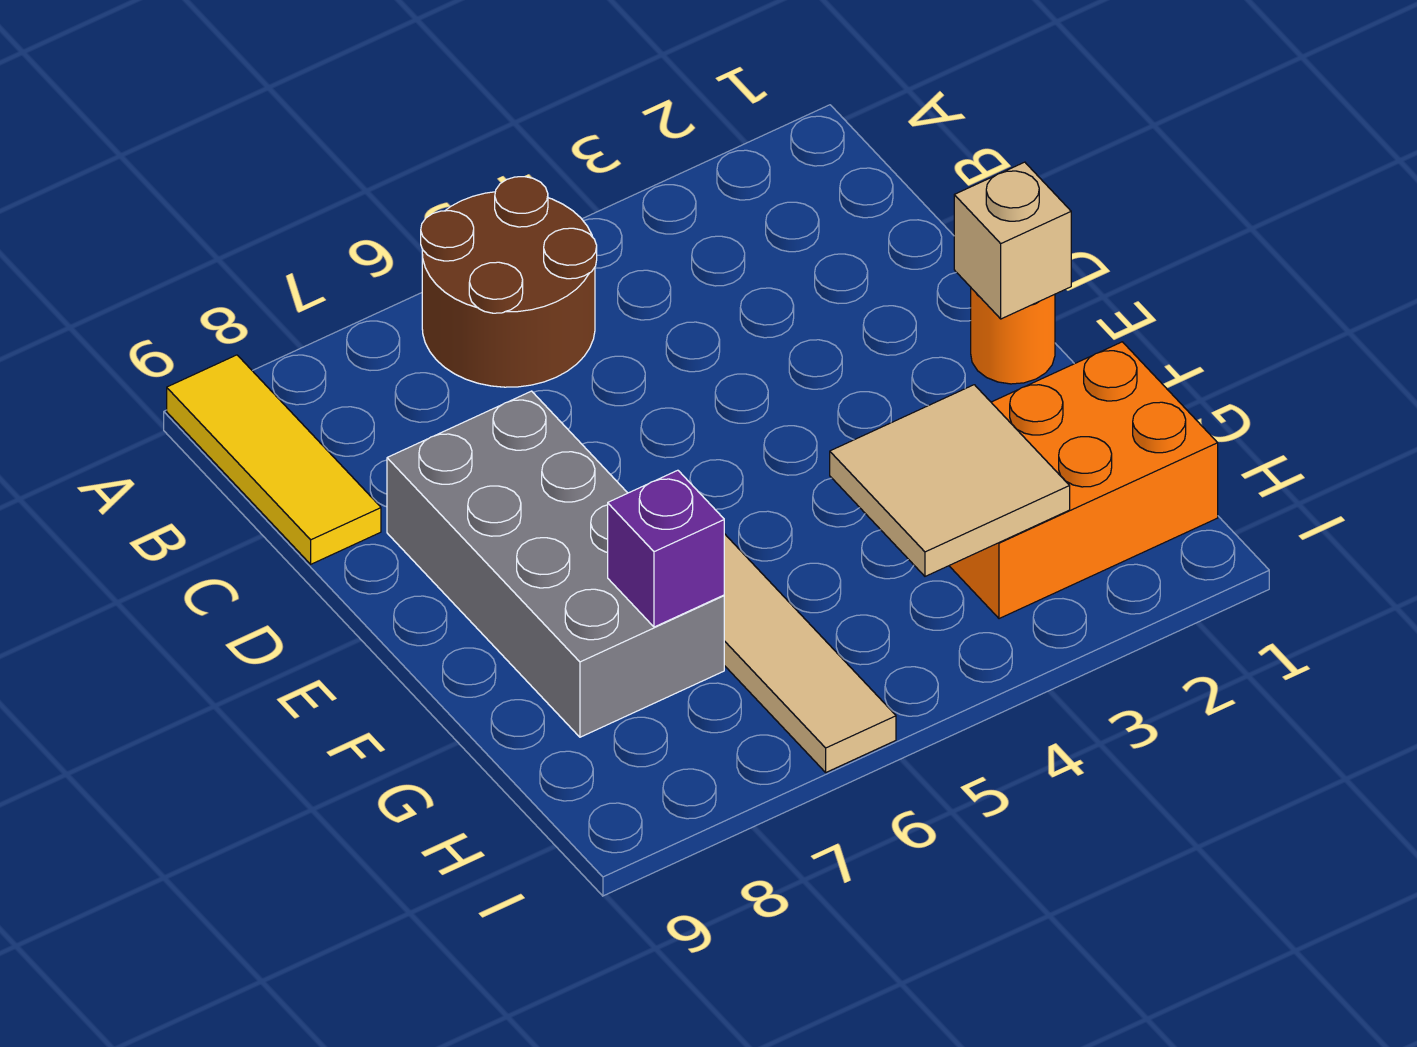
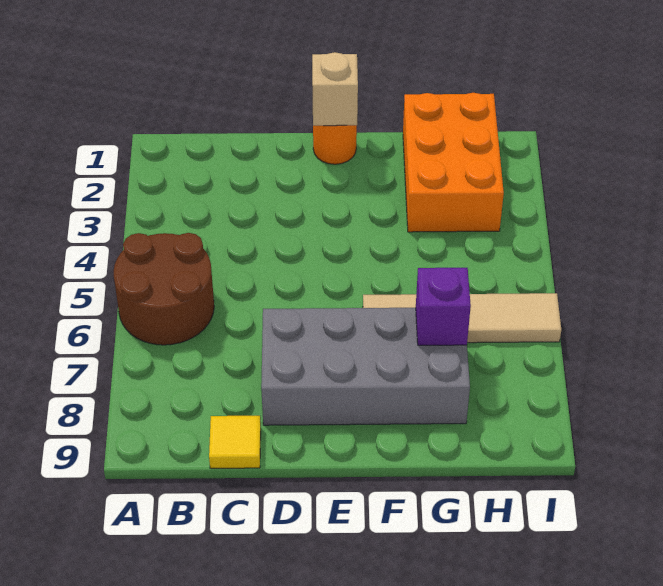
yellow 1x3 tile [167,355,381,564] -> yellow 1x1 tile [209,416,261,468]
tan 2x2 tile [830,385,1070,576] -> none

